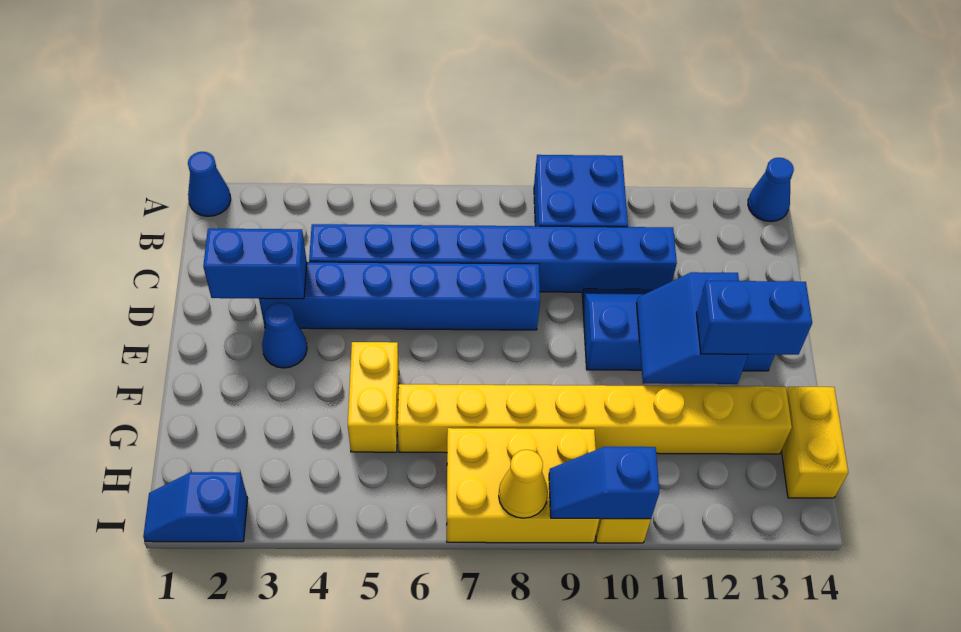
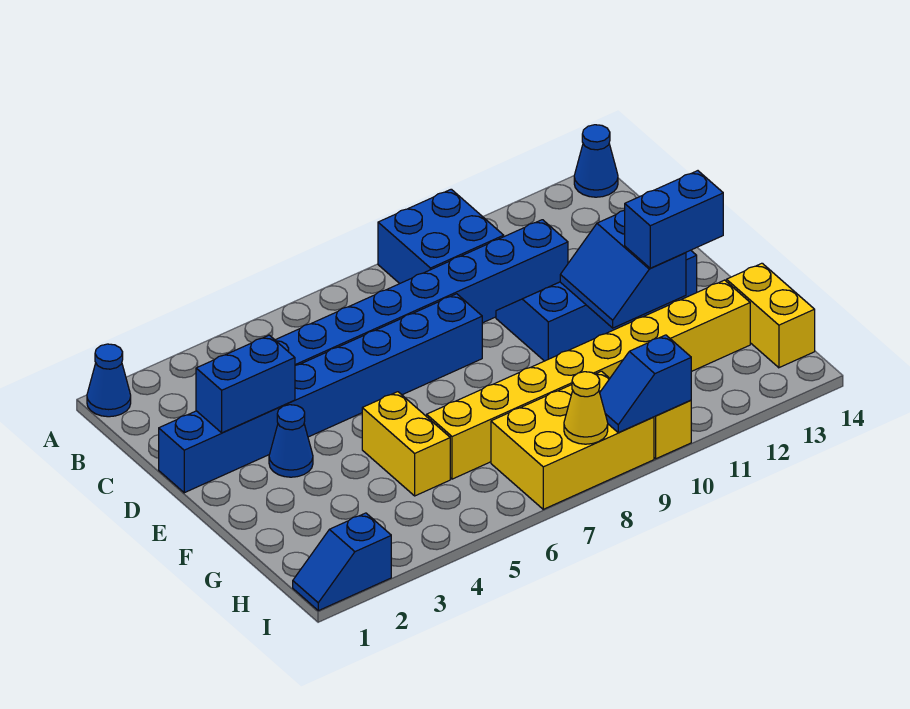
blue 1x6 brick [259,262,540,330] -> blue 1x8 brick [159,294,482,493]

